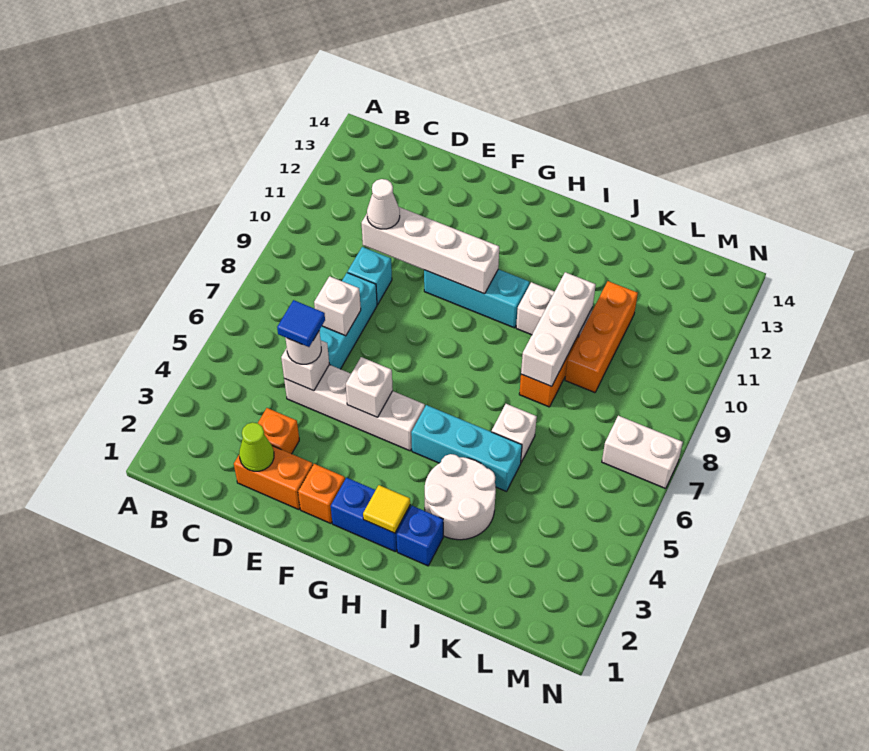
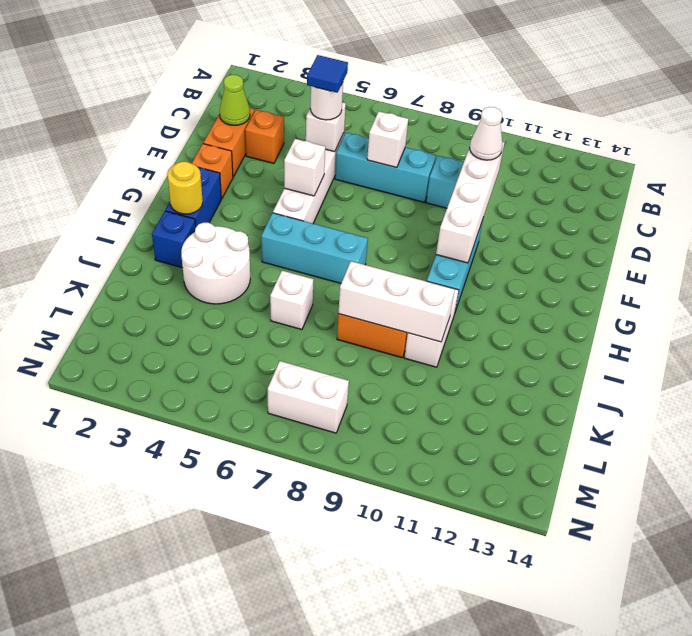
yellow 1x1 tile [363,485,410,533] -> yellow 1x1 round brick [167,162,203,214]
cyan 1x3 brick [411,405,522,491] -> cyan 1x3 brick turned to [261,213,368,283]
orange 1x3 brick [565,281,638,393] -> none
white 1x2 brick [602,416,683,489] -> white 1x2 brick turned to [268,361,349,433]

